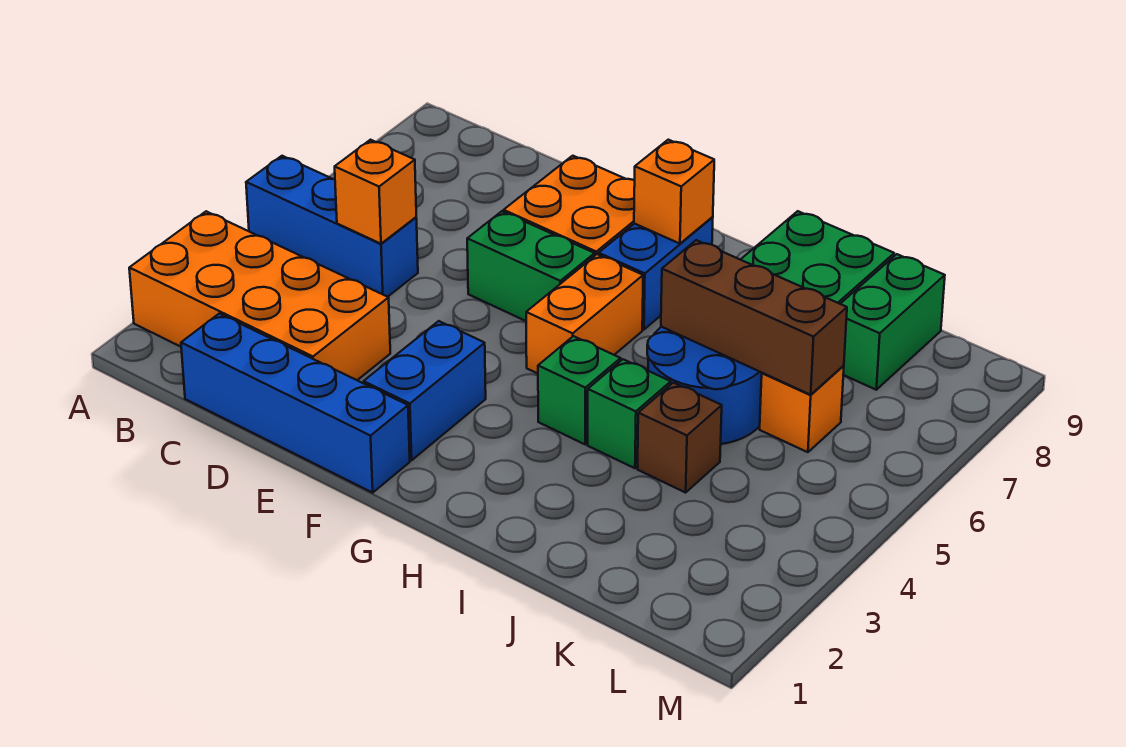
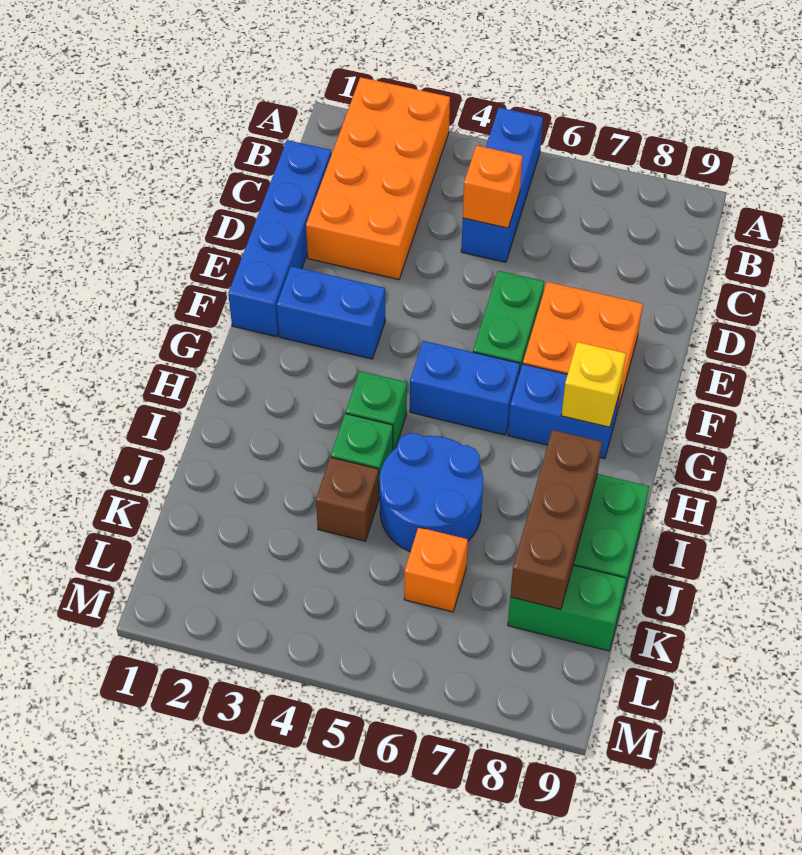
orange 1x2 brick [526,254,643,374] -> blue 1x2 brick [410,341,520,435]
orange 1x1 brick [634,140,714,244] -> yellow 1x1 brick [561,342,626,427]
brown 1x3 brick [661,240,847,395] -> brown 1x3 brick moved to [510,430,602,610]

